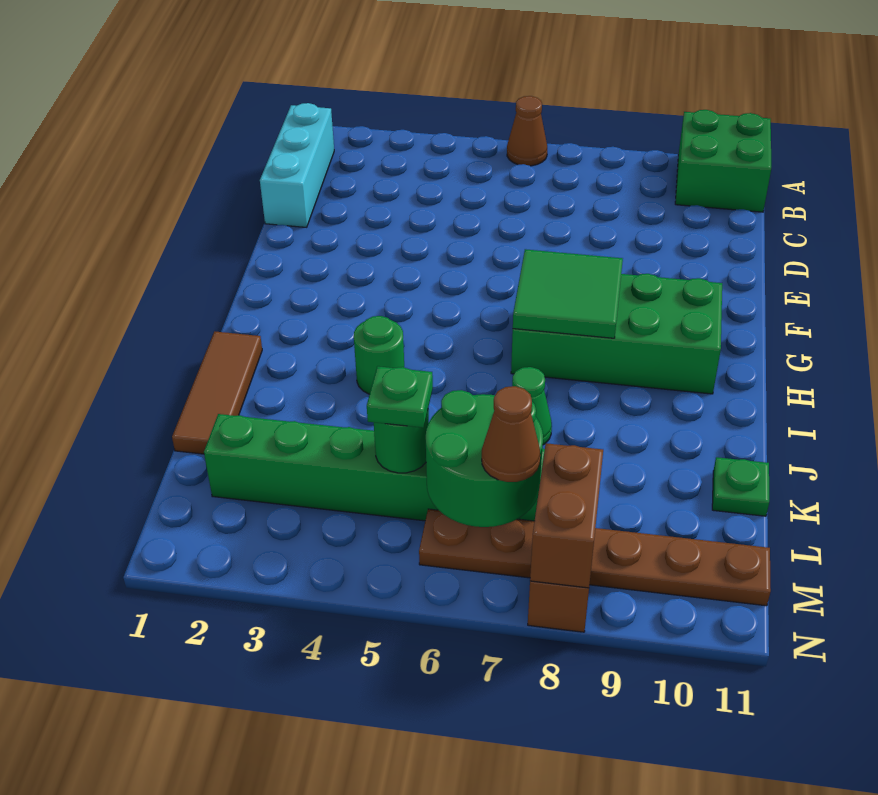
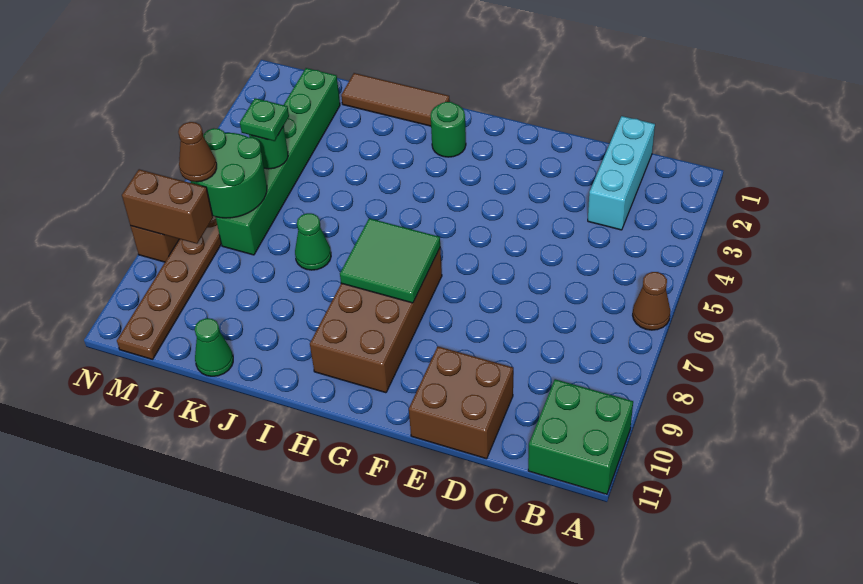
cyan 1x3 brick [260,103,334,227] -> cyan 1x3 brick turned to [588,116,655,230]
none -> brown 2x2 brick [409,347,513,459]
green 2x4 brick [511,274,722,394] -> brown 2x4 brick [310,248,442,393]
green 1x1 round brick [354,316,404,394] -> green 1x1 round brick moved to [431,102,466,157]
green 1x1 plate [712,457,769,516] -> green 1x1 cone [195,318,233,376]

